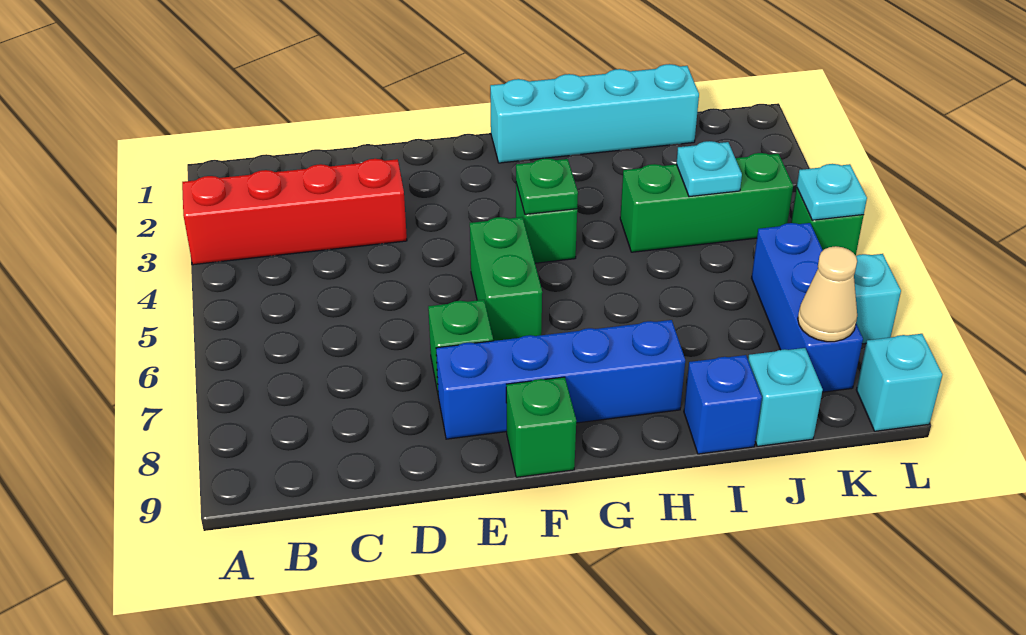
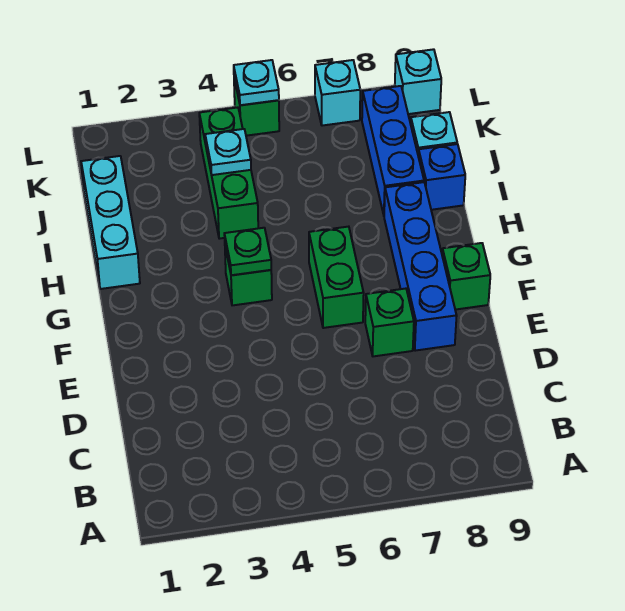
red 1x4 brick [182,159,407,265] -> none
green 1x2 brick [470,217,542,341] -> green 1x2 brick turned to [309,227,364,328]
cyan 1x4 brick [490,64,699,163] -> cyan 1x3 brick [81,156,140,289]
blue 1x3 brick [752,223,863,392] -> blue 1x3 brick turned to [362,86,424,215]
tan 1x1 cone [798,246,857,342] -> none

